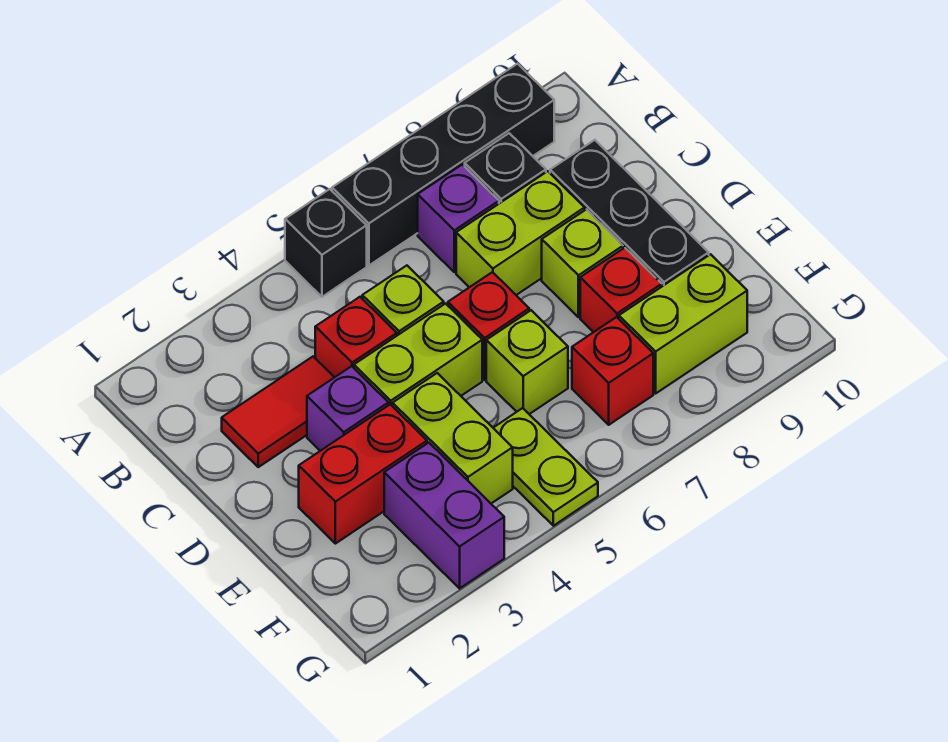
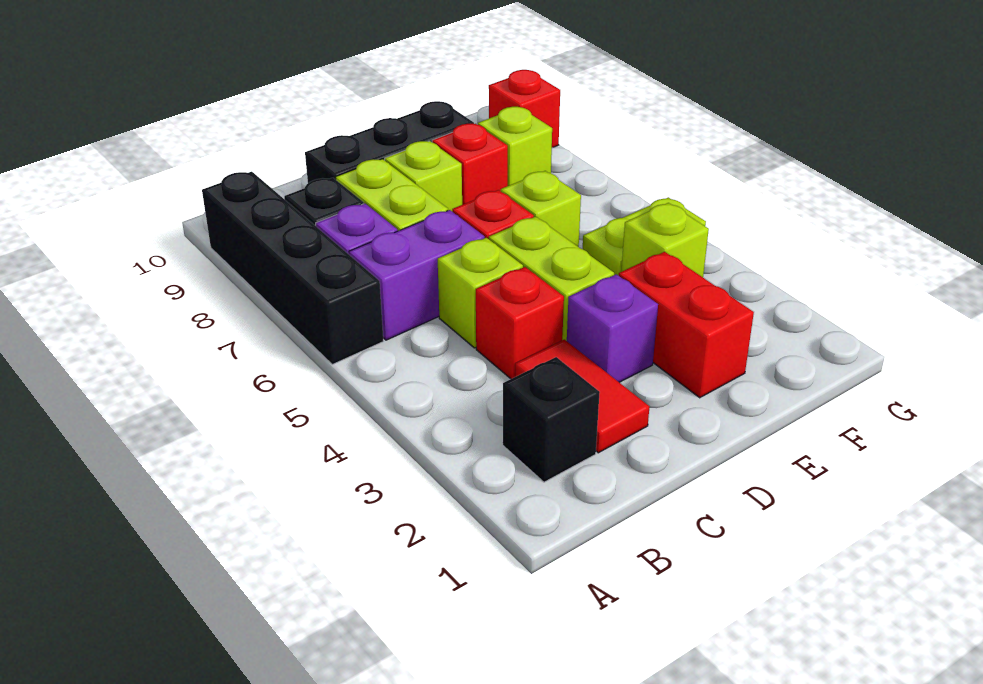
black 1x1 brick [285,189,367,297] -> black 1x1 brick moved to [503,357,600,482]
lime 1x2 brick [393,373,513,503] -> lime 1x1 brick [621,203,709,277]
purple 1x2 brick [384,443,504,588] -> purple 1x2 brick moved to [349,210,485,340]
red 1x1 brick [572,317,653,425] -> red 1x1 brick moved to [489,70,560,148]
lime 1x2 brick [619,254,747,393] -> lime 1x1 brick [478,107,552,186]

